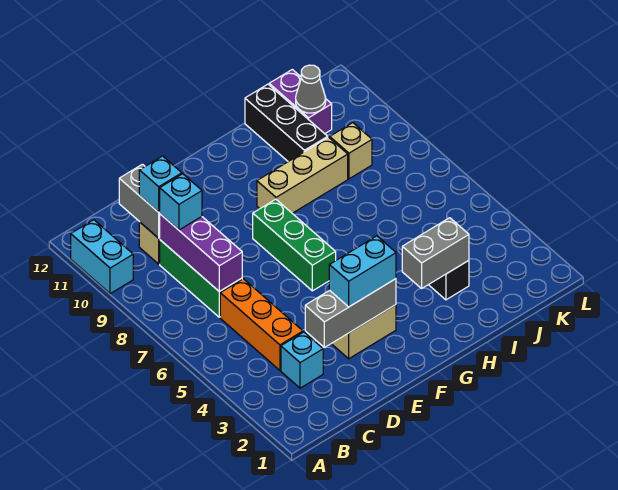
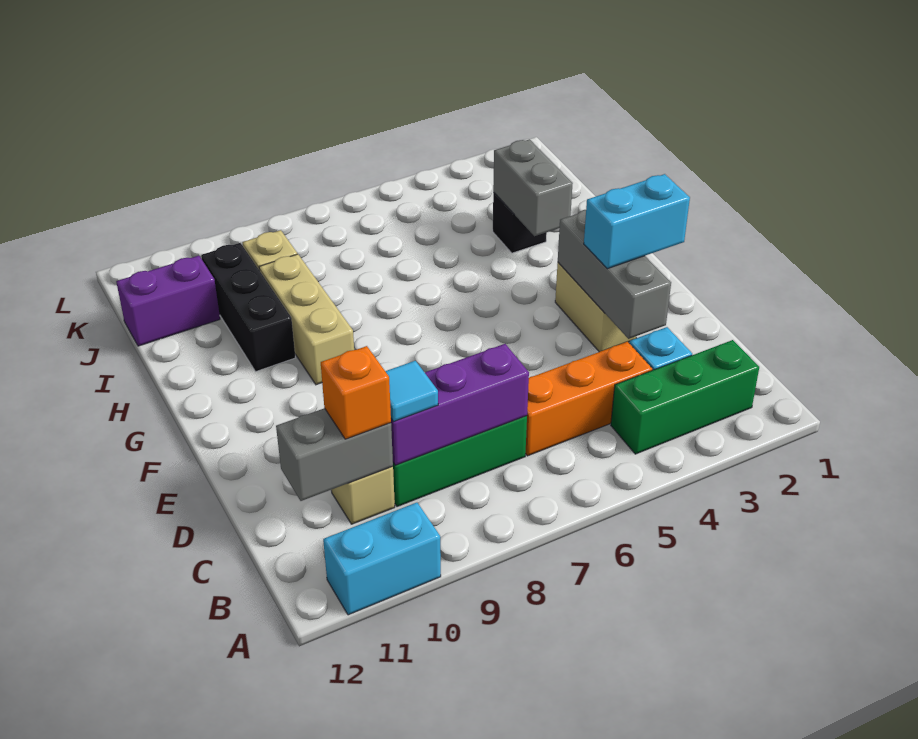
cyan 1x1 brick [160,174,202,230] -> cyan 1x1 tile [385,361,438,422]
cyan 1x1 brick [139,156,182,212] -> orange 1x1 brick [321,346,391,439]
cyan 1x2 brick [329,236,396,307] -> cyan 1x2 brick turned to [584,174,690,269]
green 1x3 brick [253,199,336,291] -> green 1x3 brick moved to [611,340,759,454]
black 1x3 brick [245,84,328,162] -> black 1x3 brick turned to [201,243,295,372]
grey 1x1 cone [296,65,326,113] -> none

